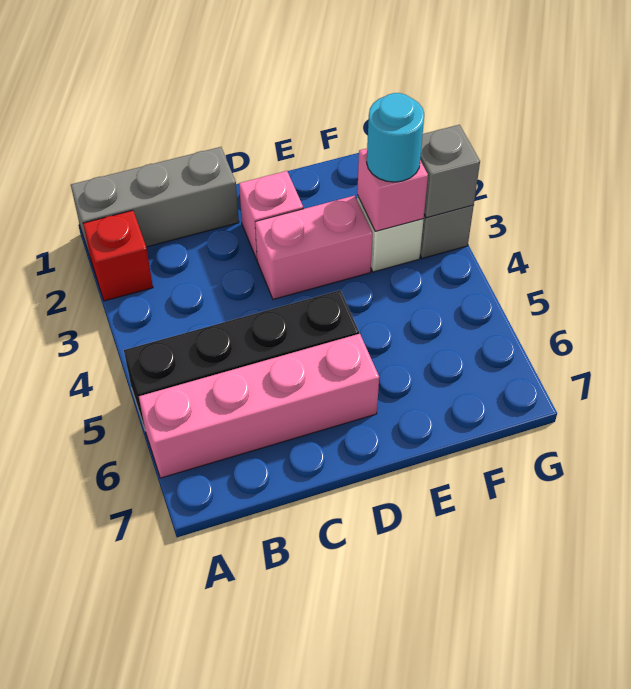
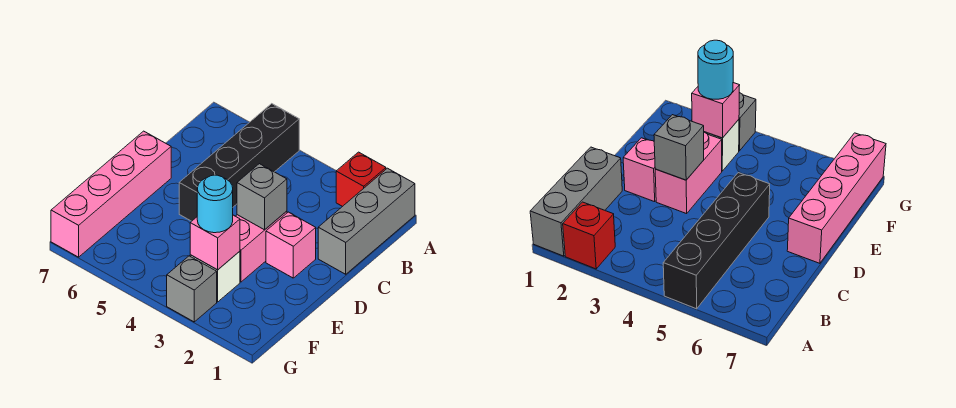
pink 1x4 brick [139,334,379,478] -> pink 1x4 brick moved to [51,131,171,257]
grey 1x1 brick [420,125,480,218] -> grey 1x1 brick moved to [237,164,287,230]

